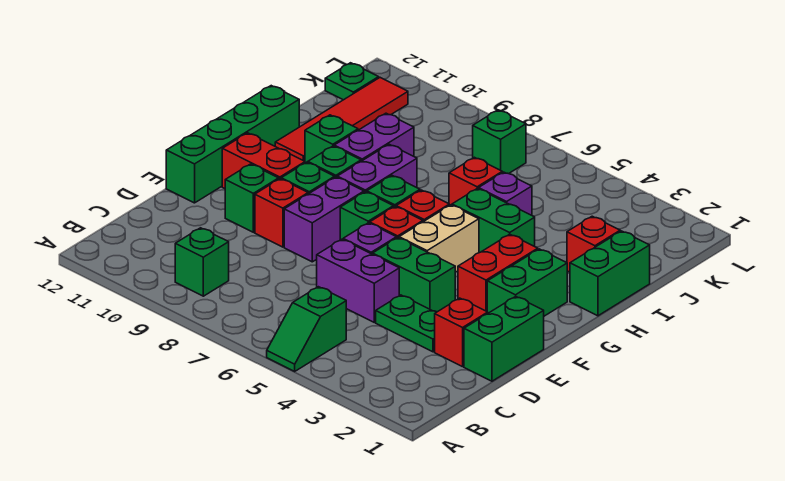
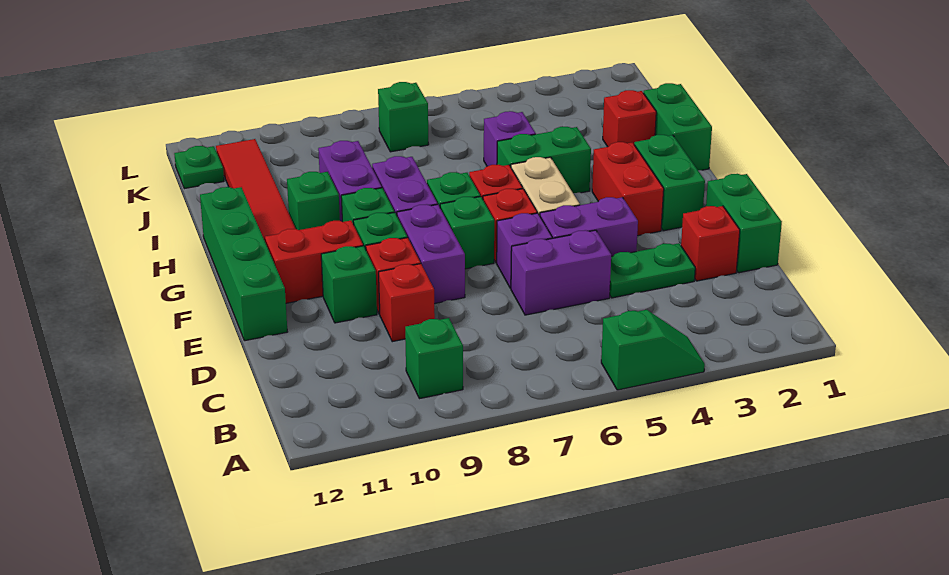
green 1x2 slope [267,287,346,371] -> green 1x2 slope turned to [601,310,705,390]
green 1x2 brick [373,238,455,312] -> purple 1x2 brick [540,197,638,256]
red 1x1 brick [449,157,502,205] -> red 1x1 brick moved to [379,264,435,342]

